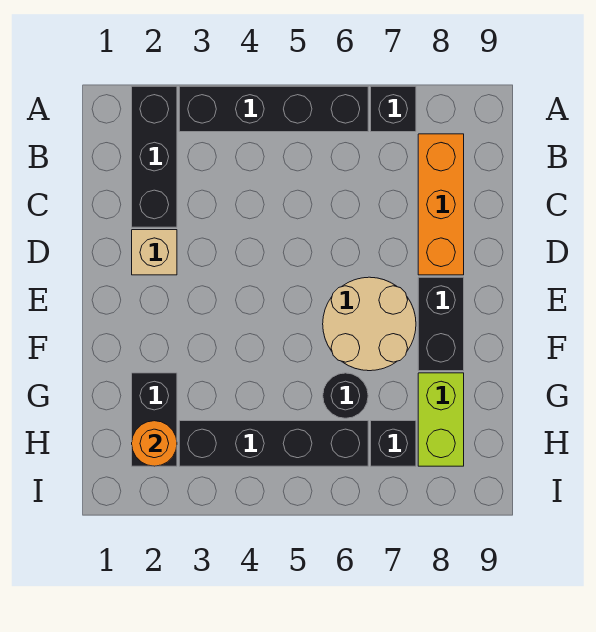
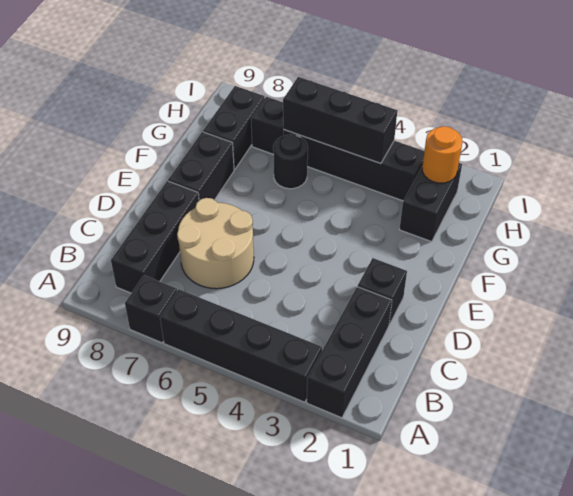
orange 1x3 brick [418,134,464,275] -> black 1x3 brick [111,181,199,293]
tan 1x1 brick [132,230,177,275] -> black 1x1 brick [358,258,407,325]
tan 2x2 round brick [323,277,416,371] -> tan 2x2 round brick moved to [177,198,254,289]
lime 1x2 brick [418,373,464,466] -> black 1x2 brick [203,86,265,170]
none -> black 1x3 brick [283,77,397,164]

